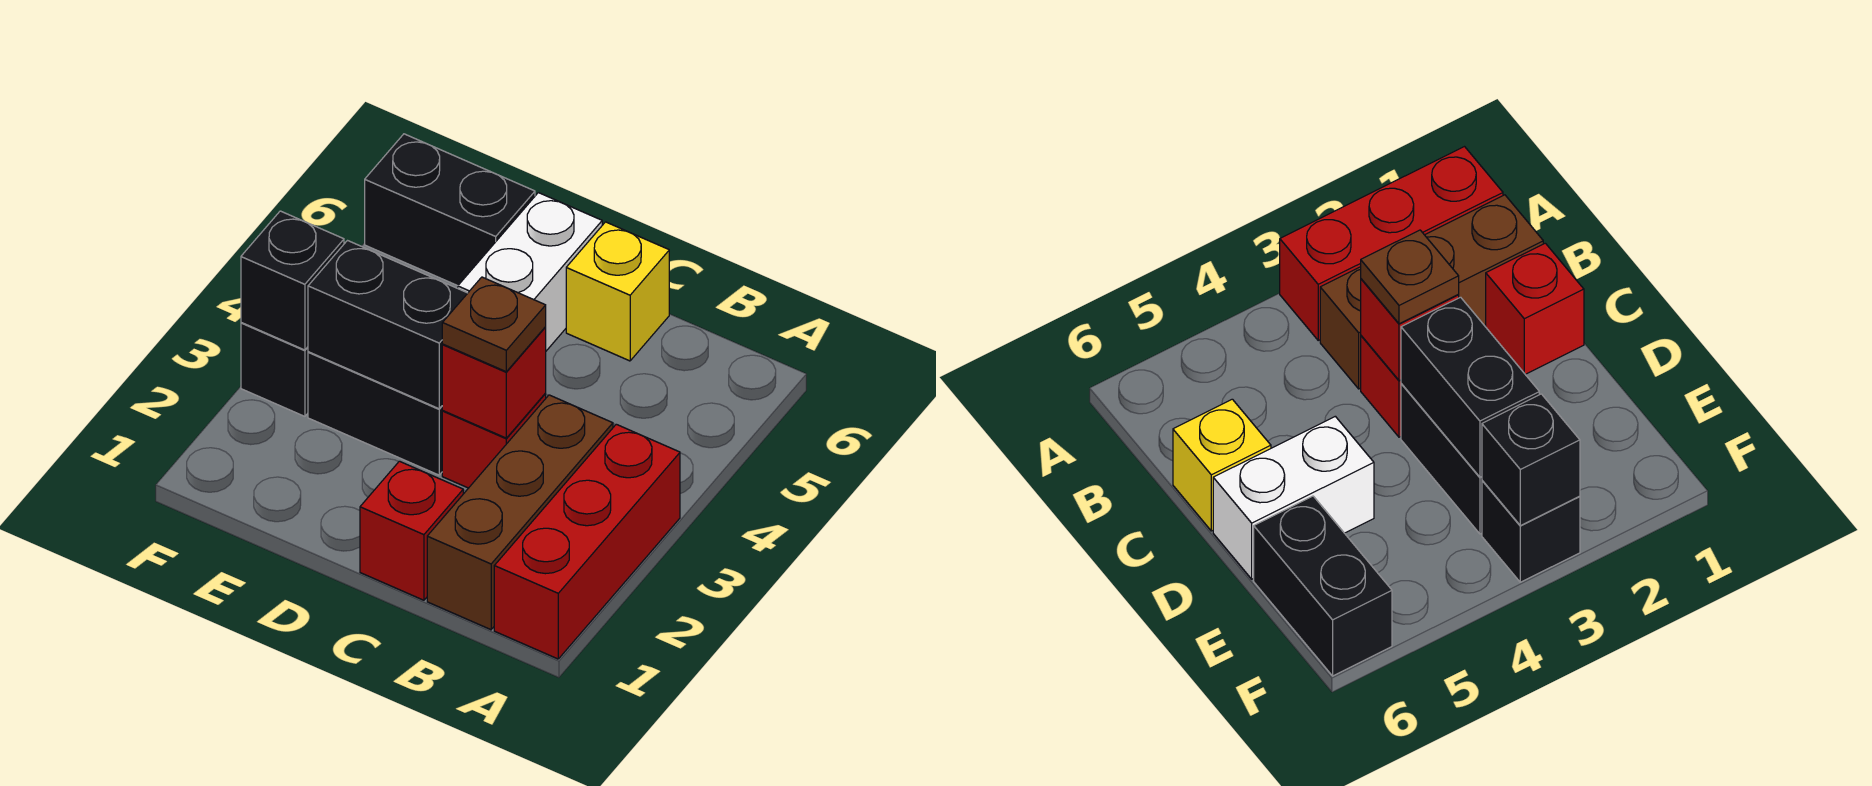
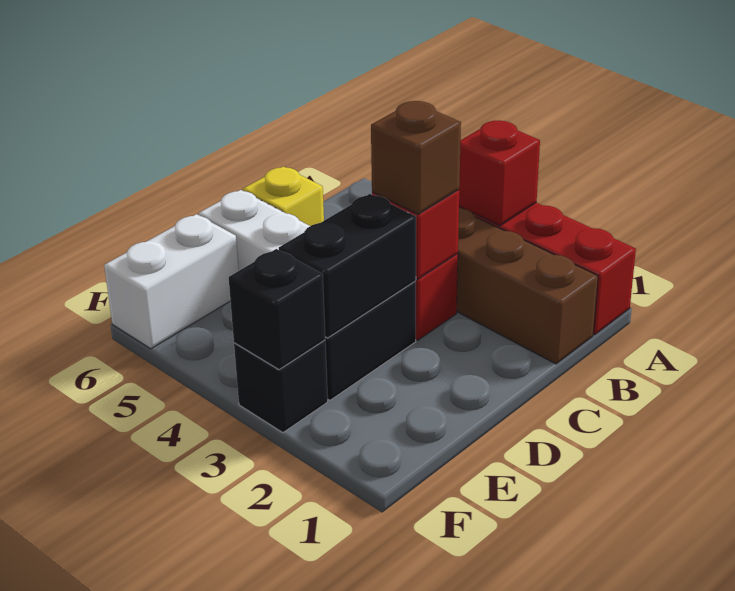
red 1x1 brick [360,461,463,600] -> red 1x1 brick moved to [459,120,540,226]
brown 1x1 plate [442,277,546,372] -> brown 1x1 brick [371,101,461,214]
black 1x2 brick [365,134,535,286] -> white 1x2 brick [104,214,239,349]

